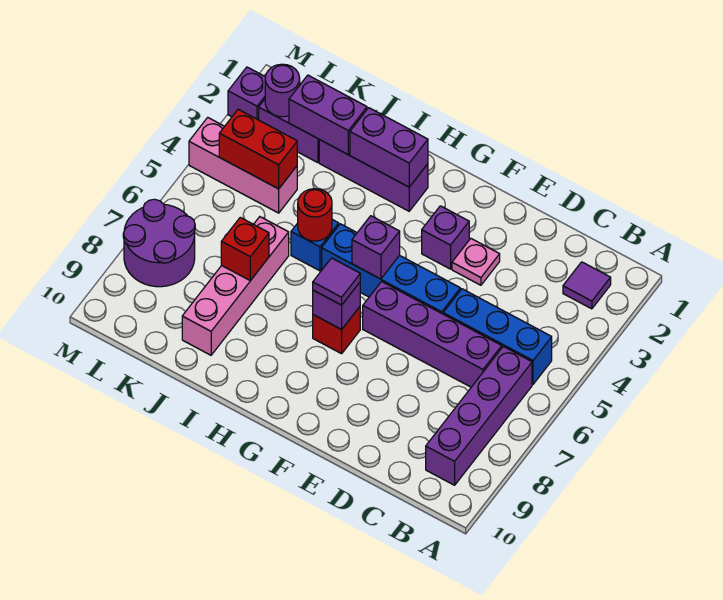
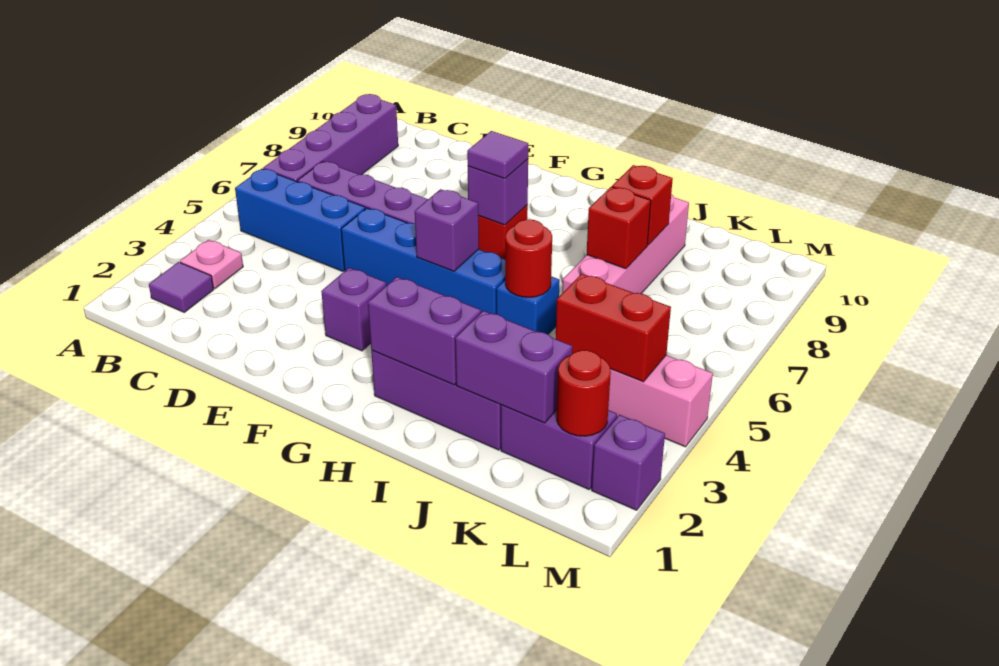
pink 1x1 plate [452,239,500,285] -> pink 1x1 plate moved to [180,240,243,288]
none -> red 1x1 brick [612,165,673,245]
purple 1x1 round brick [265,64,300,117] -> red 1x1 round brick [557,350,611,436]
purple 2x2 round brick [123,199,195,287] -> none

